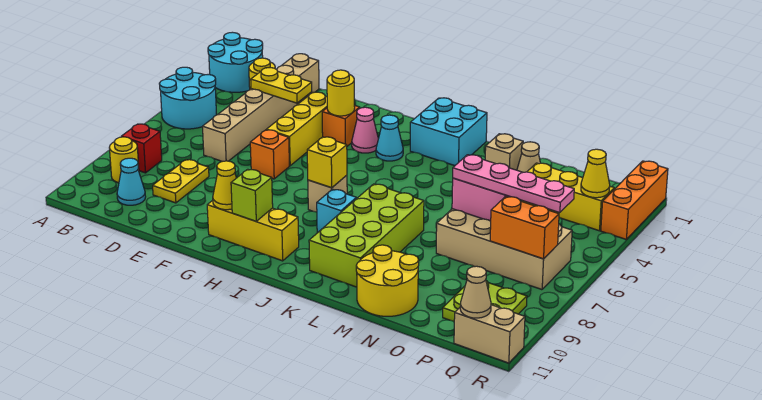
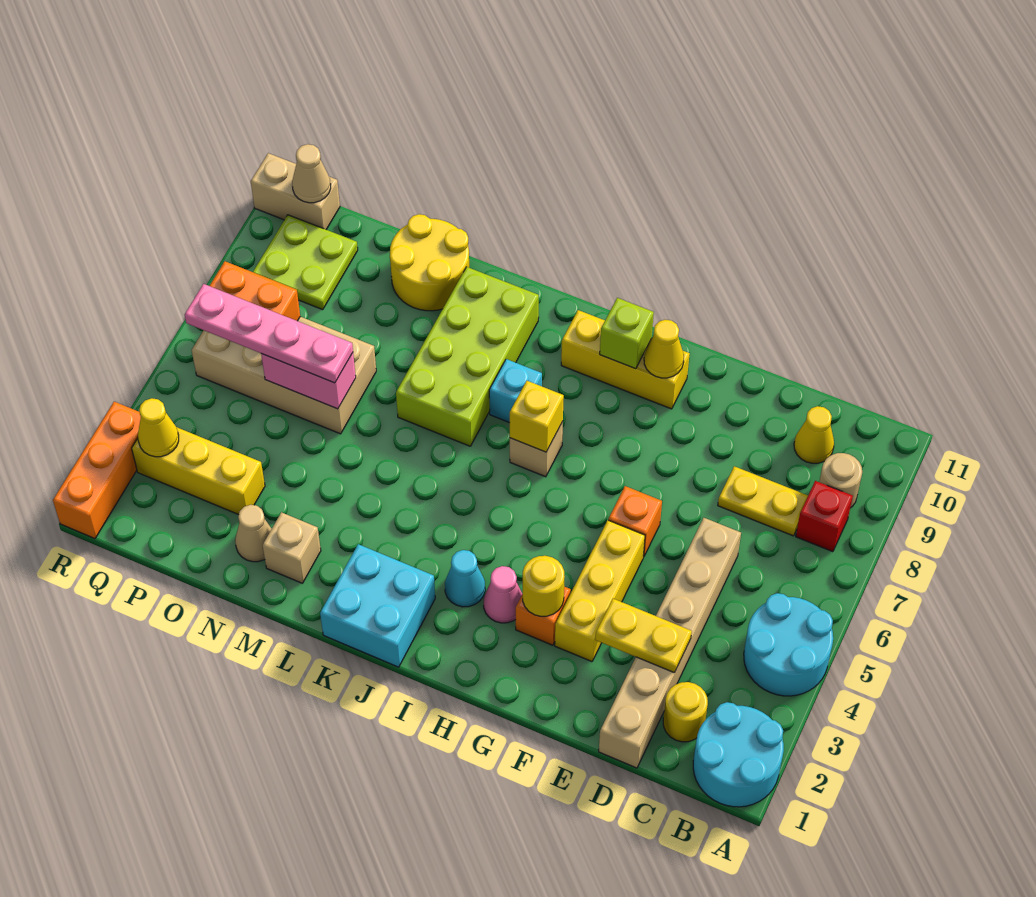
yellow 1x1 round brick [109,137,139,183] -> tan 1x1 round brick [819,453,862,508]
cyan 1x1 cone [117,158,146,205] -> yellow 1x1 cone [794,406,834,463]
yellow 1x2 plate [153,160,209,203] -> yellow 1x2 plate turned to [718,466,808,536]

